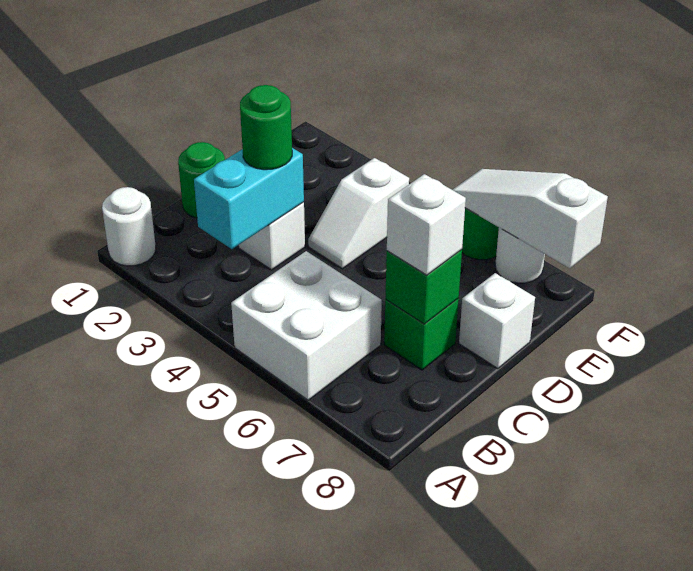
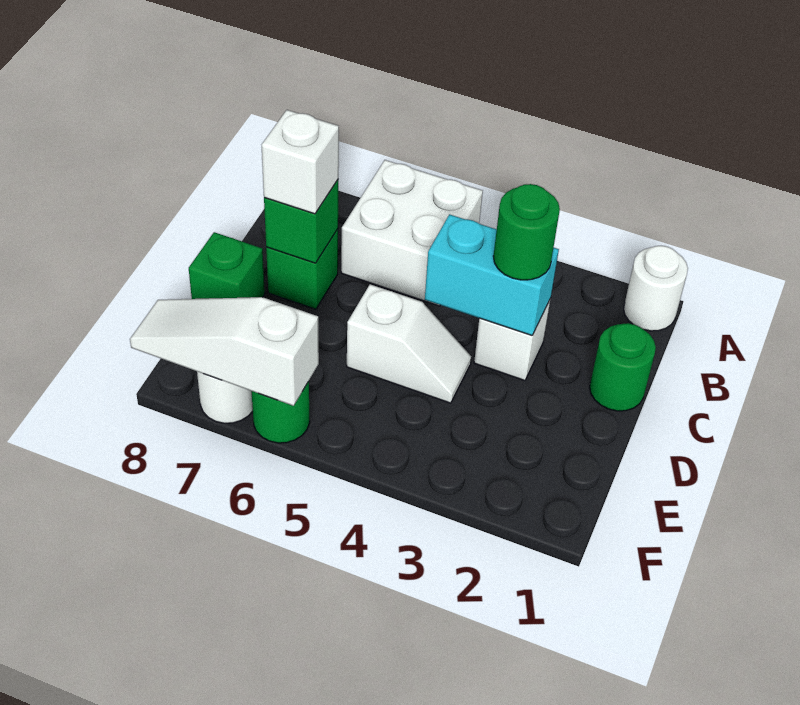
cyan 1x2 brick [194,148,304,249] -> cyan 1x2 brick turned to [425,214,559,335]
white 1x2 slope [308,158,409,269] -> white 1x2 slope turned to [347,284,471,403]
white 1x1 brick [459,273,535,369] -> green 1x1 brick [189,232,265,299]
white 1x3 slope [453,169,608,268] -> white 1x3 slope turned to [130,297,319,406]

